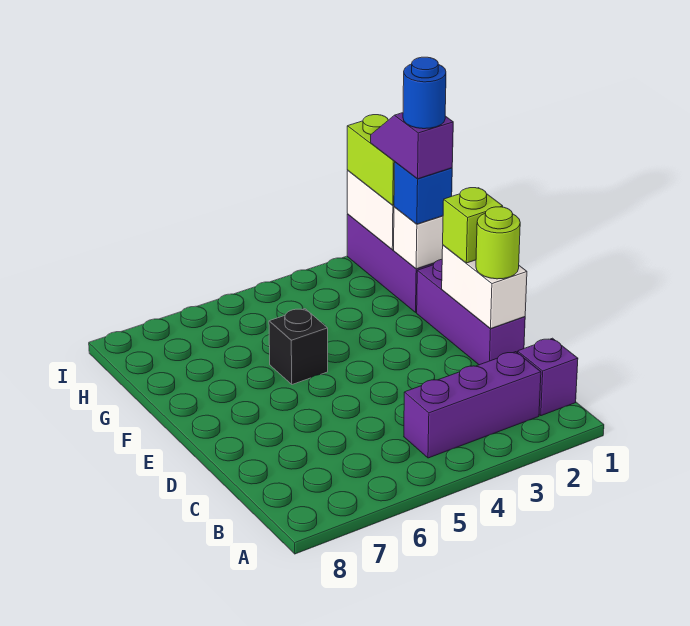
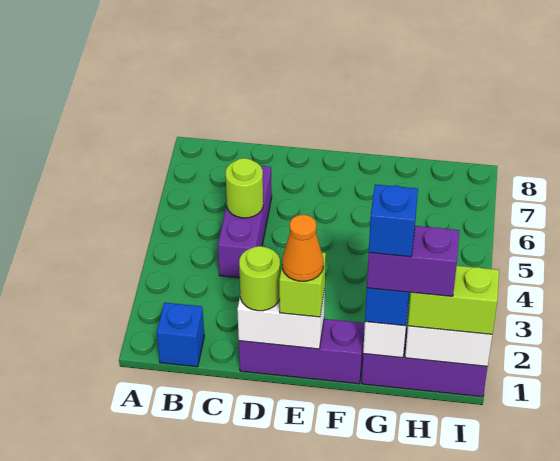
purple 1x1 brick [518,338,578,416] -> blue 1x1 brick [157,303,204,367]
purple 1x3 brick [404,352,541,458] -> purple 1x3 brick moved to [218,166,272,278]
none -> lime 1x1 round brick [226,158,263,218]
none -> orange 1x1 cone [282,215,323,281]
black 1x1 brick [269,309,328,384] -> none
purple 1x2 slope [371,113,453,179] -> purple 1x2 brick [367,226,460,296]
blue 1x1 round brick [403,57,446,129] -> blue 1x1 brick [369,185,418,257]

